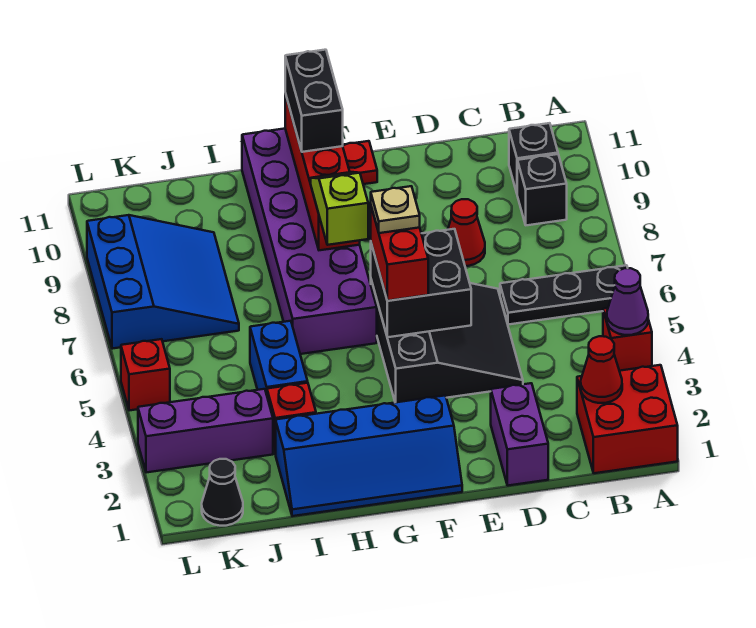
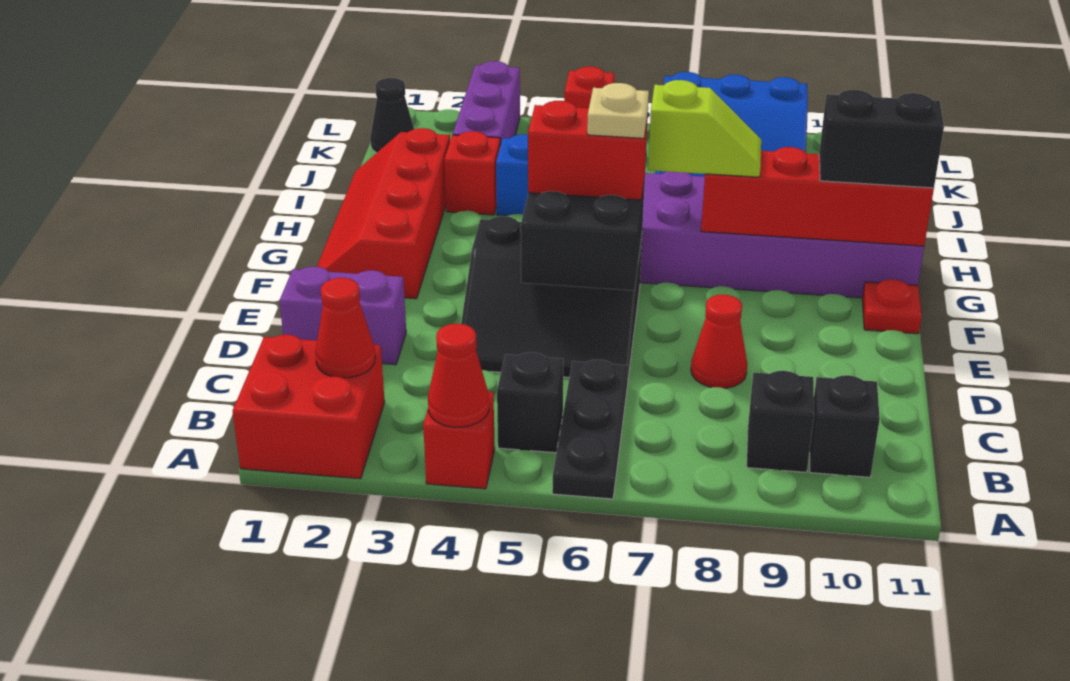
purple 1x1 cone [607,268,648,335] -> red 1x1 cone [428,324,489,427]
none -> black 1x1 brick [497,352,563,453]
blue 2x4 slope [276,396,462,516] -> red 2x4 slope [317,128,450,299]

